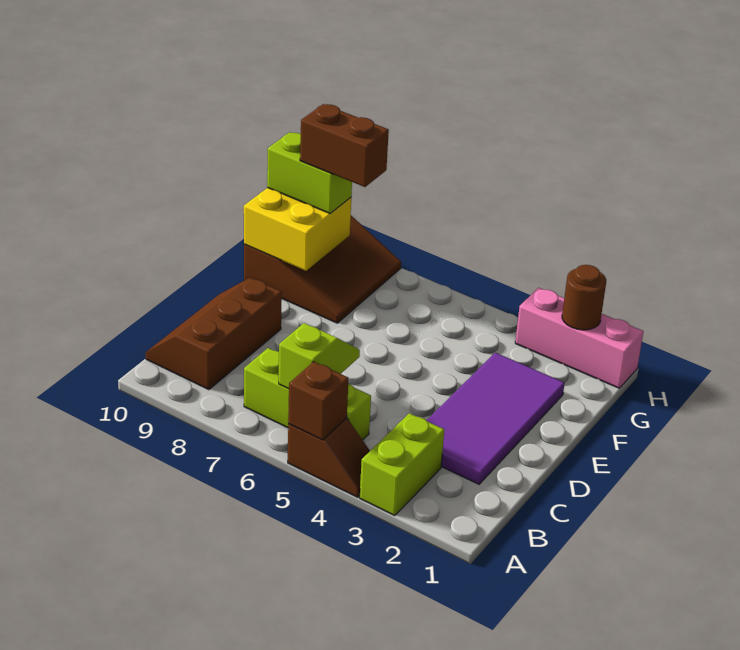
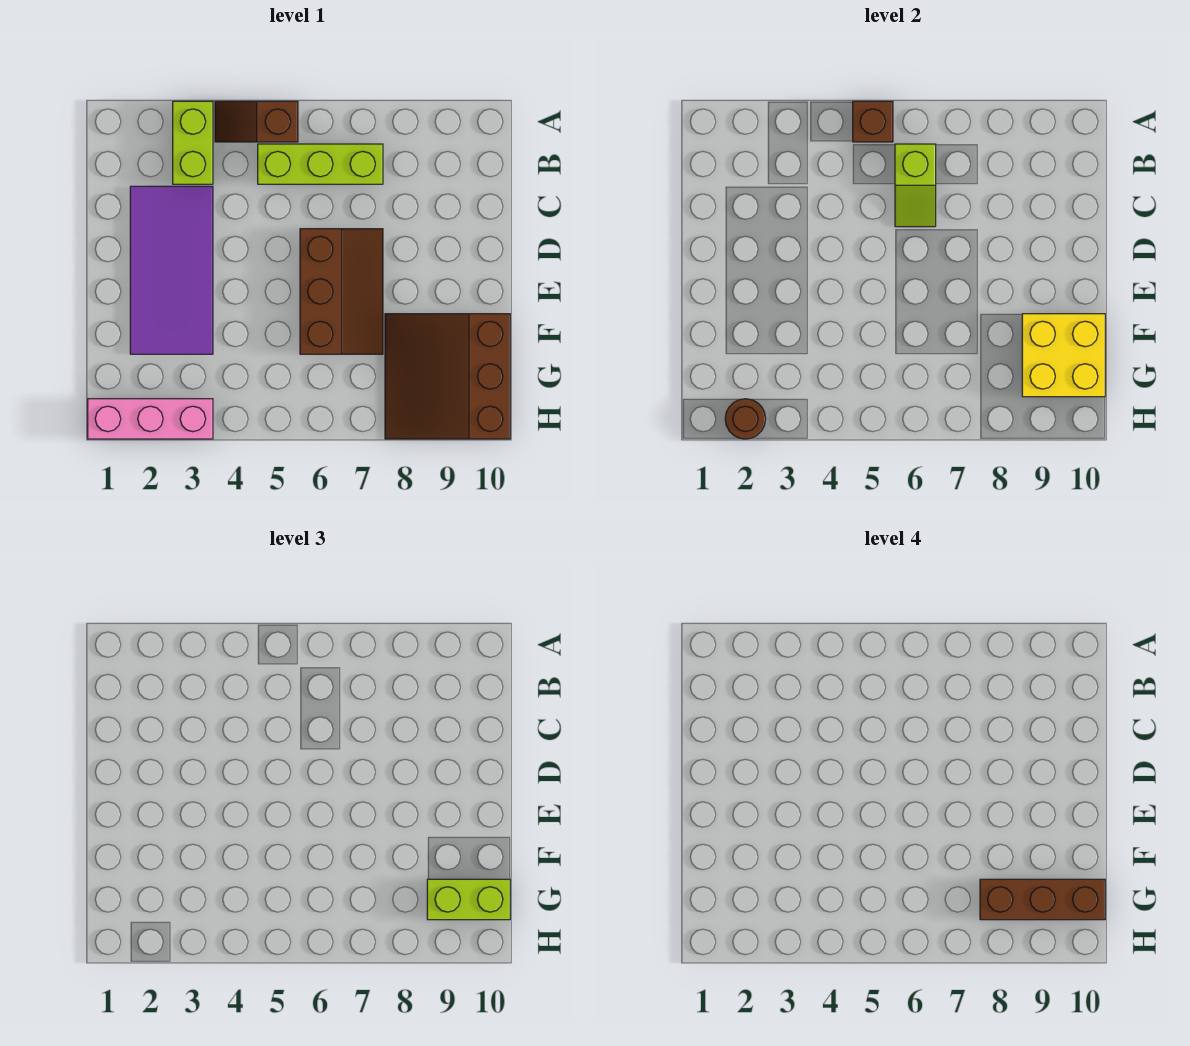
brown 2x3 slope [146,278,282,390] -> brown 2x3 slope moved to [300,229,383,354]
brown 1x2 brick [300,104,389,187] -> brown 1x3 brick [980,879,1105,920]

